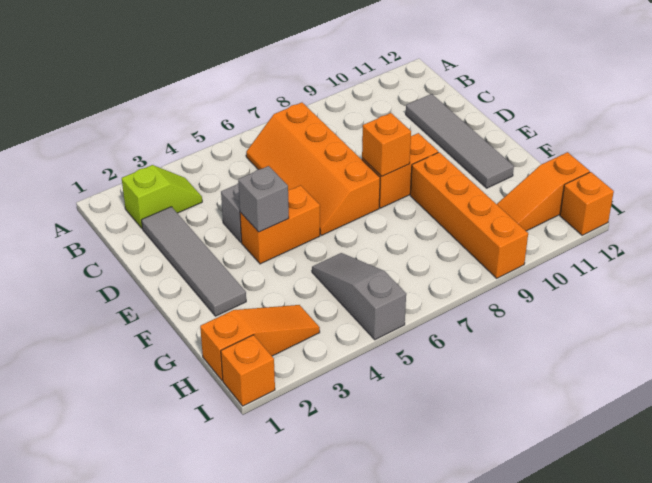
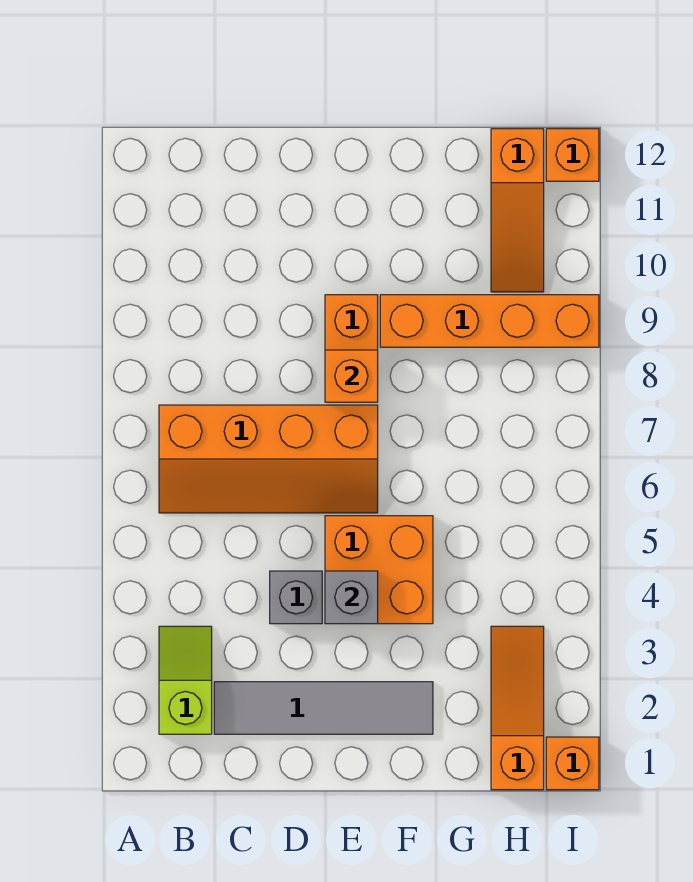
grey 1x4 tile [406,94,514,188] -> none
orange 1x2 brick [240,185,320,264] -> orange 2x2 brick [325,516,433,624]
grey 1x3 slope [312,253,406,340] -> none

